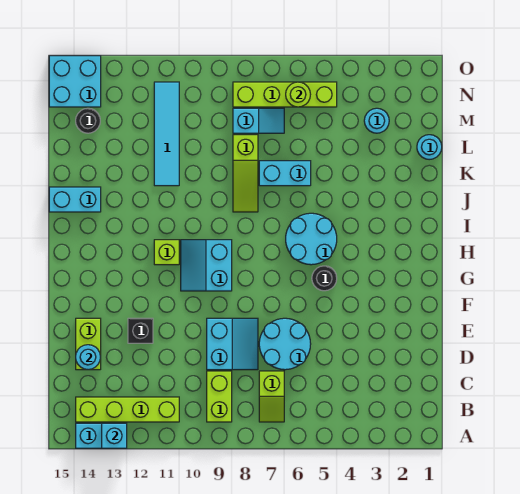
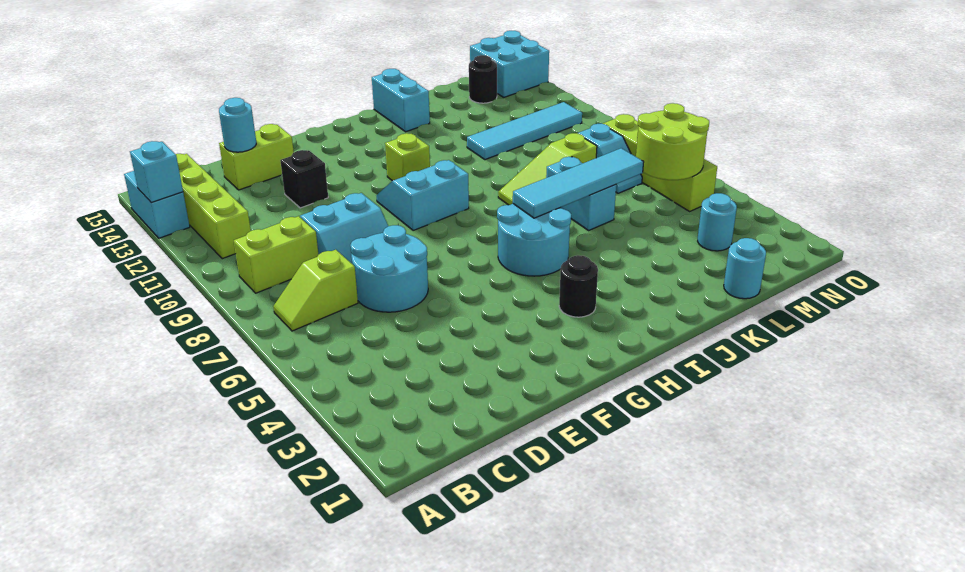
black 1x1 round brick [312,266,337,291] -> black 1x1 round brick moved to [559,255,598,317]
none -> cyan 1x4 tile [513,148,644,218]
lime 1x1 round brick [286,82,310,107] -> lime 2x2 round brick [636,103,709,180]

